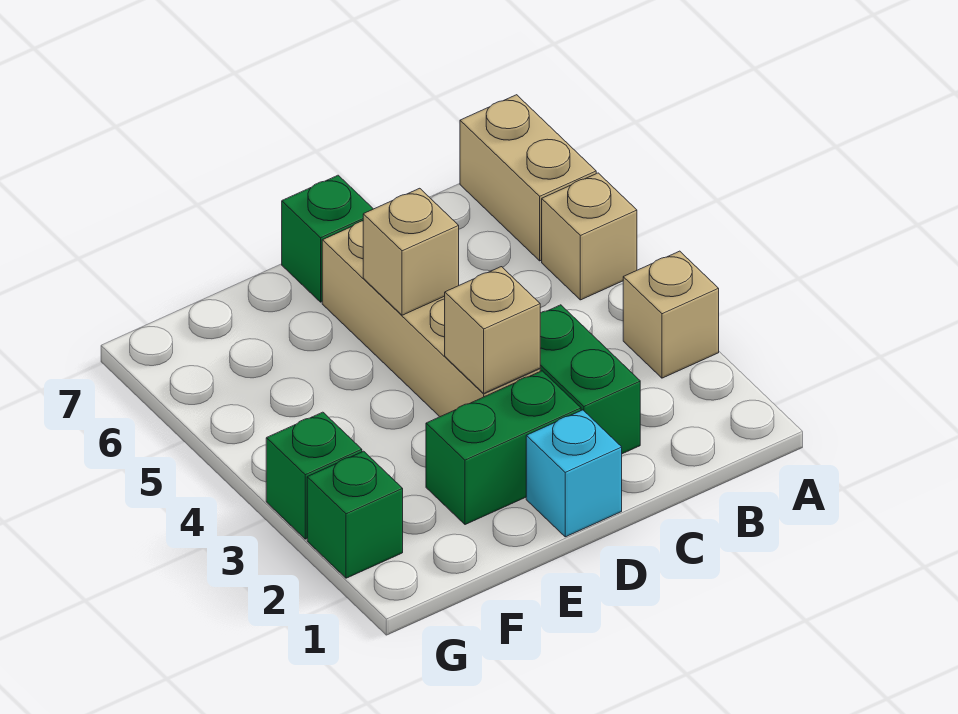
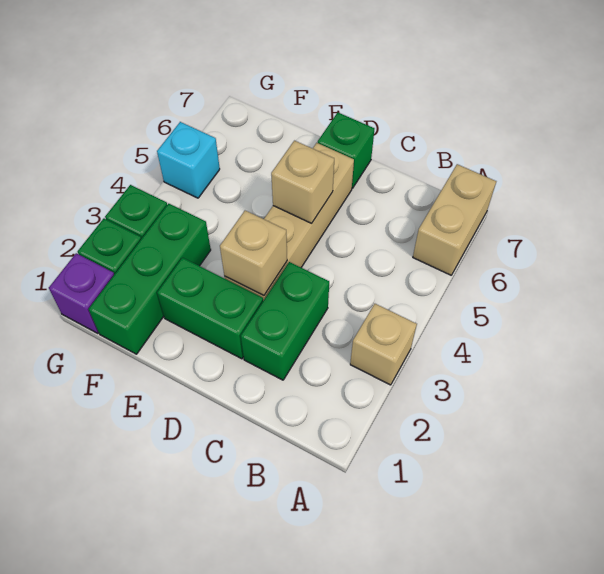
tan 1x1 brick [542,173,637,300] -> none
cyan 1x1 brick [526,410,622,537] -> cyan 1x1 brick moved to [157,122,220,198]
none -> green 1x3 brick [89,204,211,354]
none -> purple 1x1 brick [49,253,114,333]

